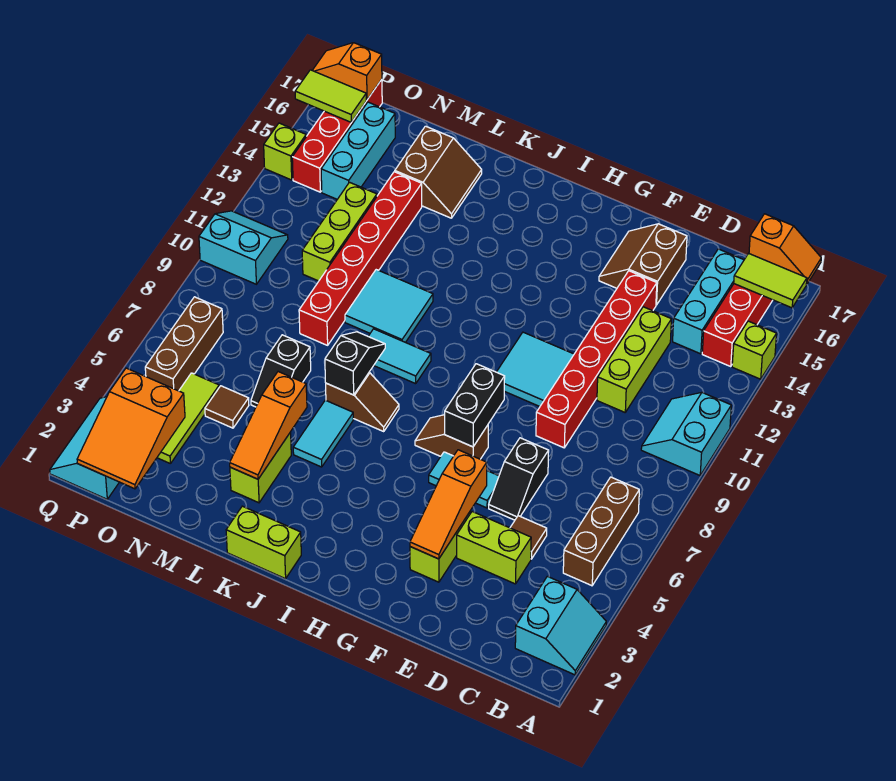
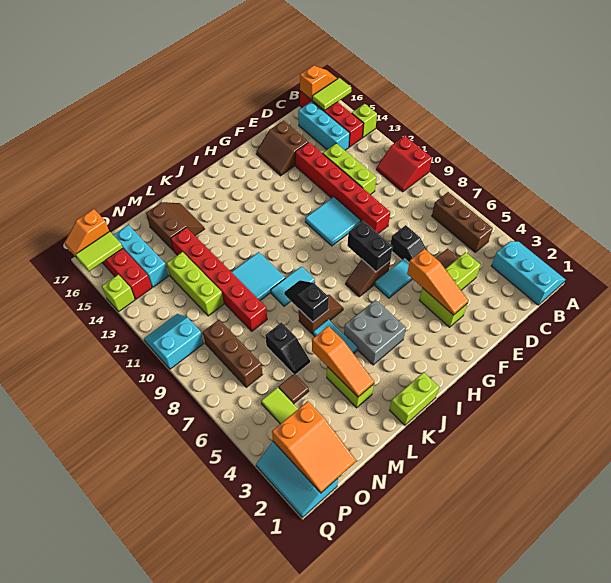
cyan 2x2 slope [515,576,606,675] -> cyan 2x3 slope [491,241,565,305]
cyan 2x2 slope [641,393,731,475] -> red 2x2 slope [376,136,432,192]
none -> grey 2x2 brick [344,300,406,365]
brown 1x3 brick [145,297,223,391] -> brown 1x3 brick moved to [203,320,262,387]

